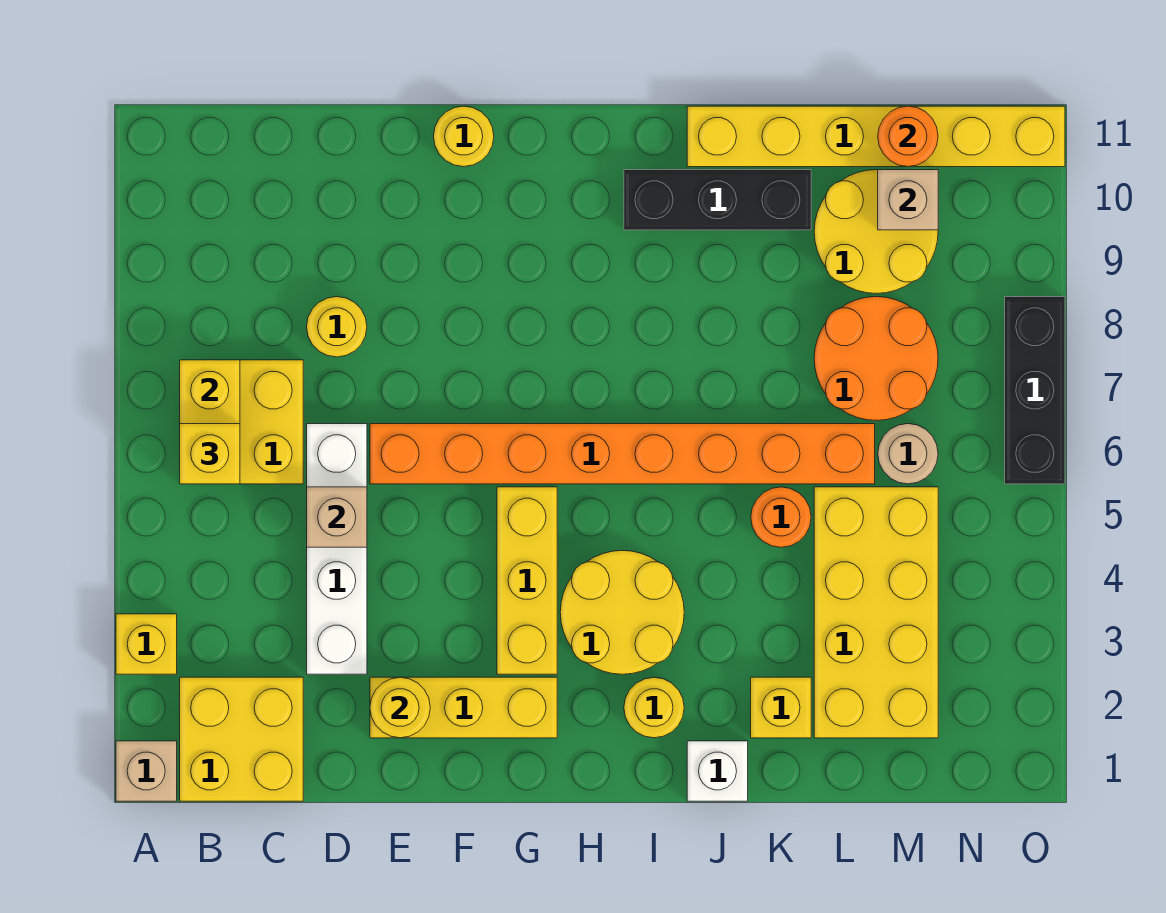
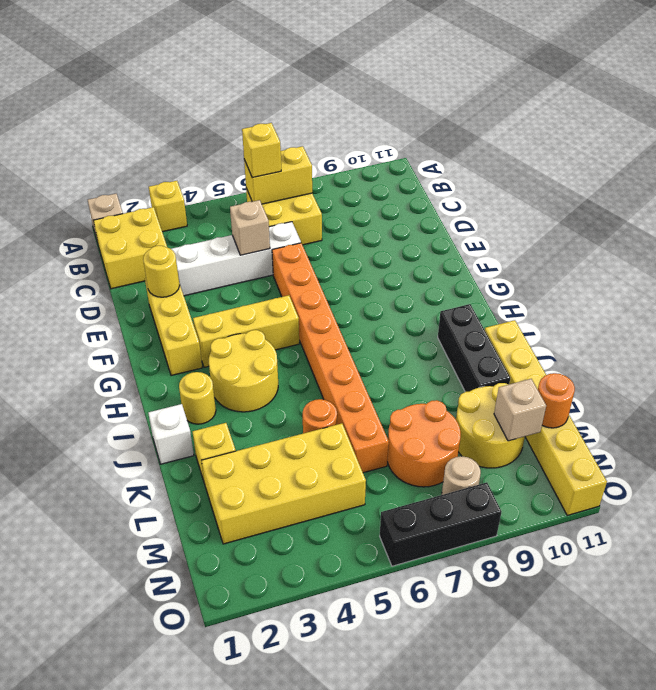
yellow 1x1 round brick [307,297,367,357] -> none
yellow 1x1 round brick [433,106,494,167] -> none
tan 1x1 round brick [878,424,938,484] -> tan 1x1 round brick moved to [442,456,481,495]

